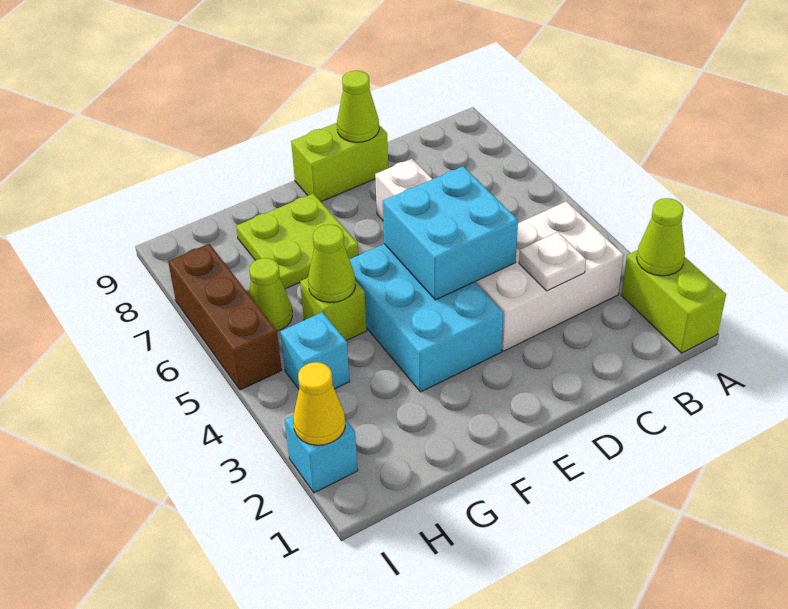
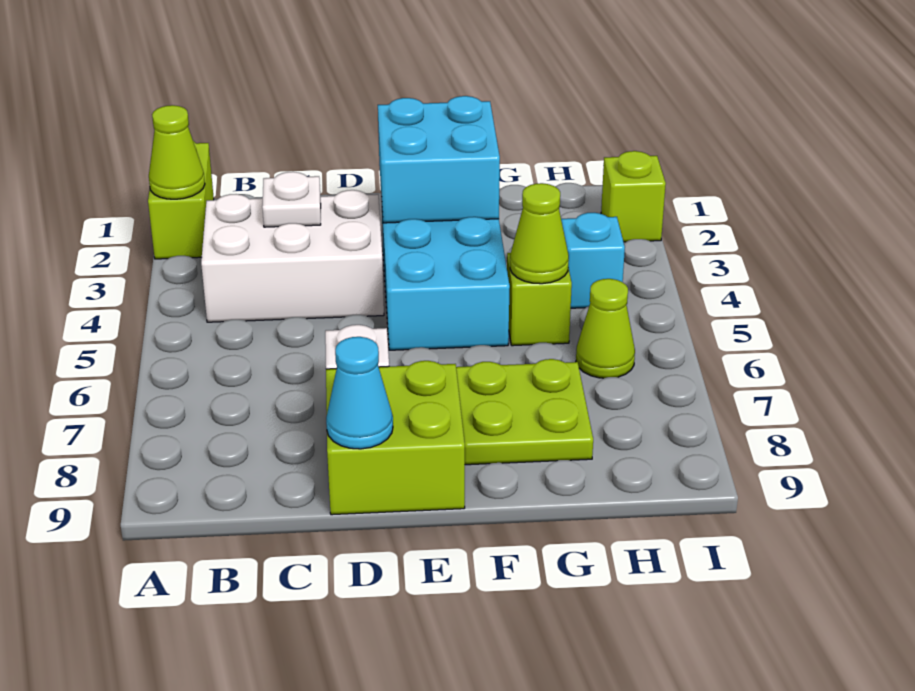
cyan 2x2 brick [383,166,518,300] -> cyan 2x2 brick moved to [378,96,500,223]
lime 1x2 brick [291,123,388,202] -> lime 2x2 brick [326,361,465,515]
lime 1x1 cone [337,71,379,142] -> cyan 1x1 cone [326,337,393,449]
cyan 1x1 brick [285,416,358,493] -> lime 1x1 brick [601,151,666,242]
yellow 1x1 cone [293,362,345,445] -> none
brown 1x3 brick [168,244,282,390] -> none

